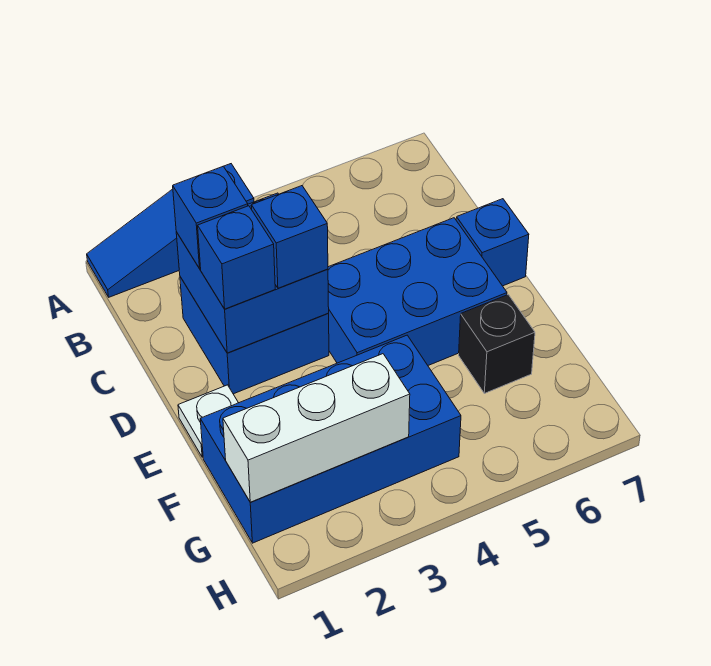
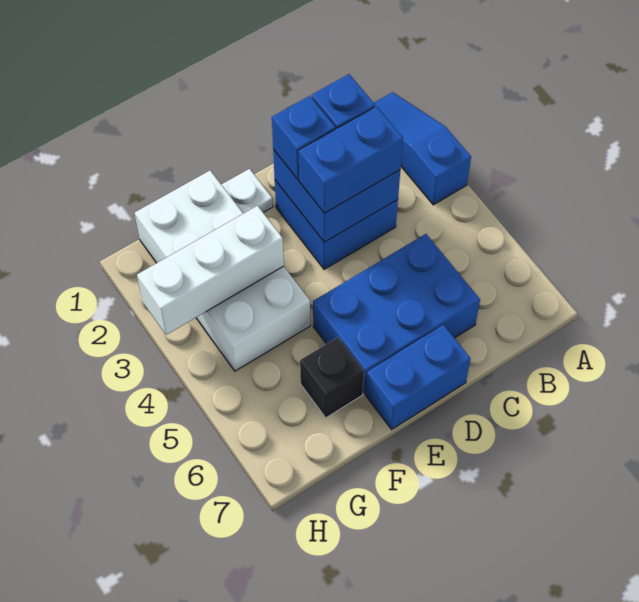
blue 1x1 brick [252,186,328,288] -> blue 1x2 brick [299,106,403,213]
blue 2x3 brick [328,218,507,365] -> blue 2x3 brick turned to [313,234,480,394]
blue 1x1 brick [456,199,529,286] -> blue 1x2 brick [366,325,470,429]
blue 2x4 brick [200,335,461,543] -> white 2x4 brick [135,171,310,371]
white 1x3 brick [223,354,410,502] -> white 1x3 brick turned to [137,206,284,335]

